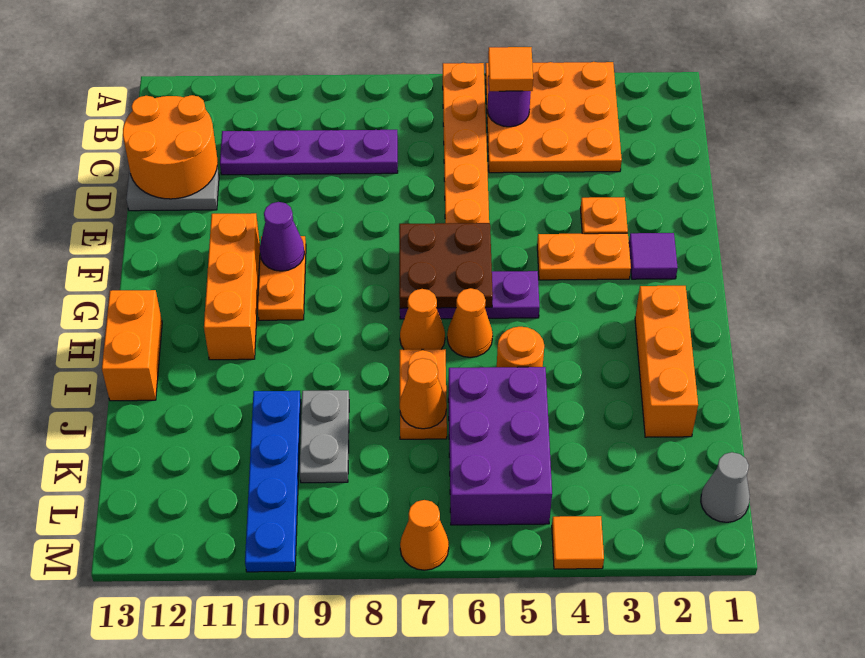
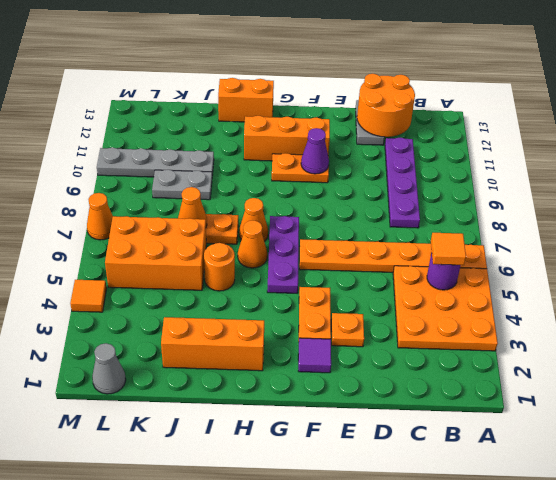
brown 2x2 plate [399,223,493,308] -> none
purple 2x3 brick [448,367,552,525] -> orange 2x3 brick [105,216,206,290]
blue 1x4 plate [245,391,301,572] -> grey 1x4 plate [97,148,214,177]

